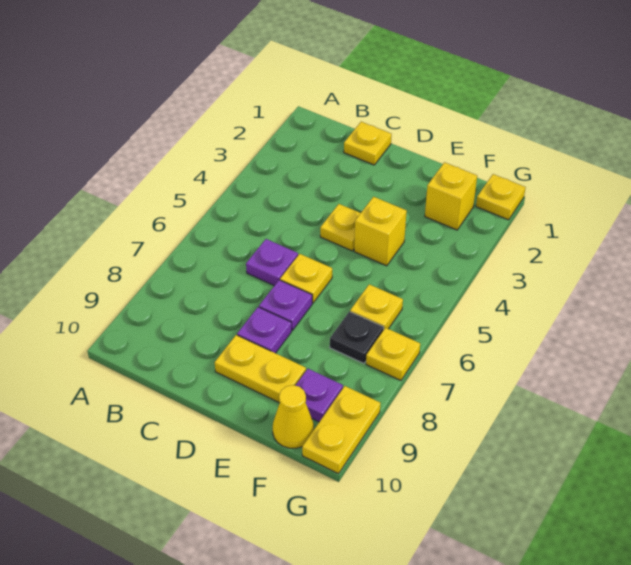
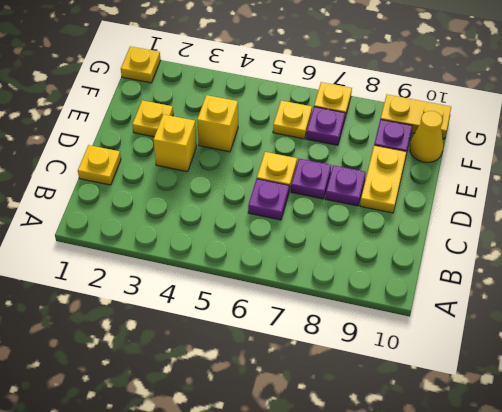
yellow 1x1 plate [320,204,360,251] -> yellow 1x1 plate moved to [132,100,173,137]
yellow 1x1 brick [425,162,477,230] -> yellow 1x1 brick moved to [153,114,197,172]
black 1x1 plate [330,312,384,363] -> purple 1x1 plate [306,107,345,145]

